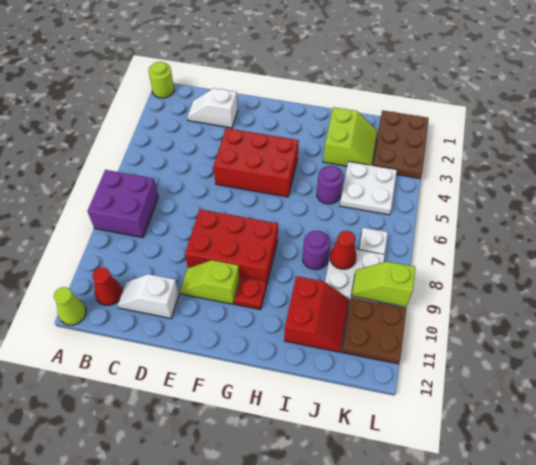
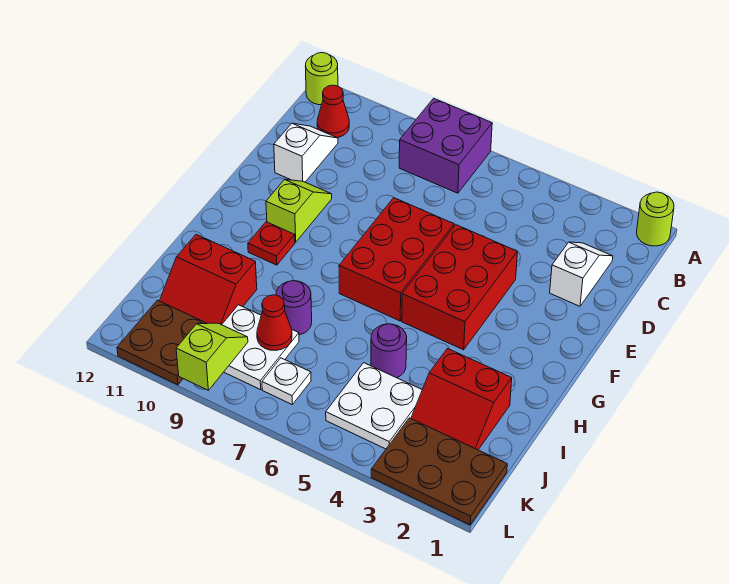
lime 1x1 cone [54,287,86,325] -> lime 1x1 round brick [306,53,338,105]
red 2x3 brick [185,209,278,285] -> red 2x3 brick moved to [339,198,454,321]
lime 2x2 slope [323,107,378,166] -> red 2x2 slope [411,349,512,450]

